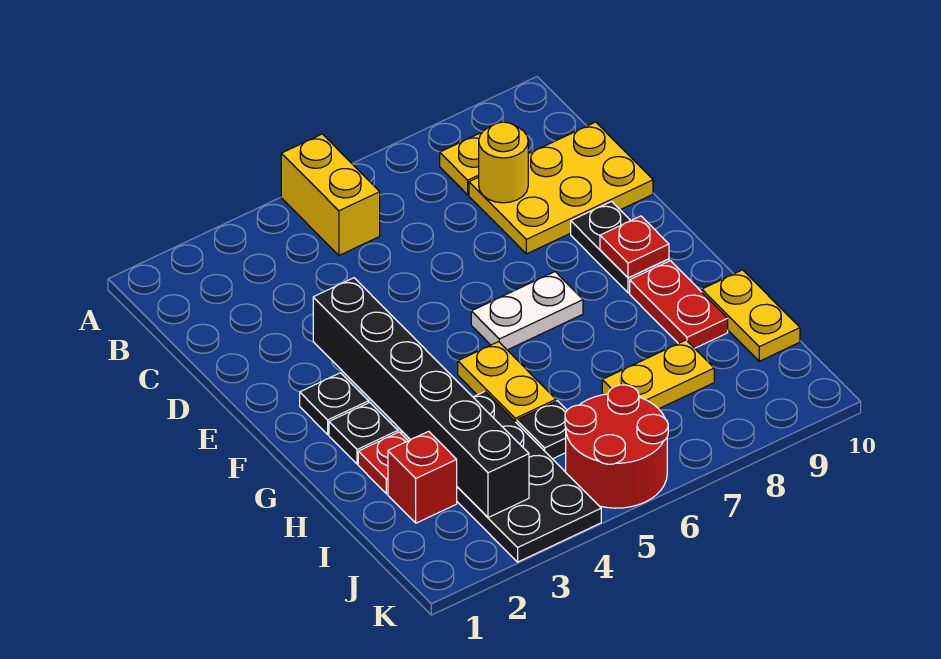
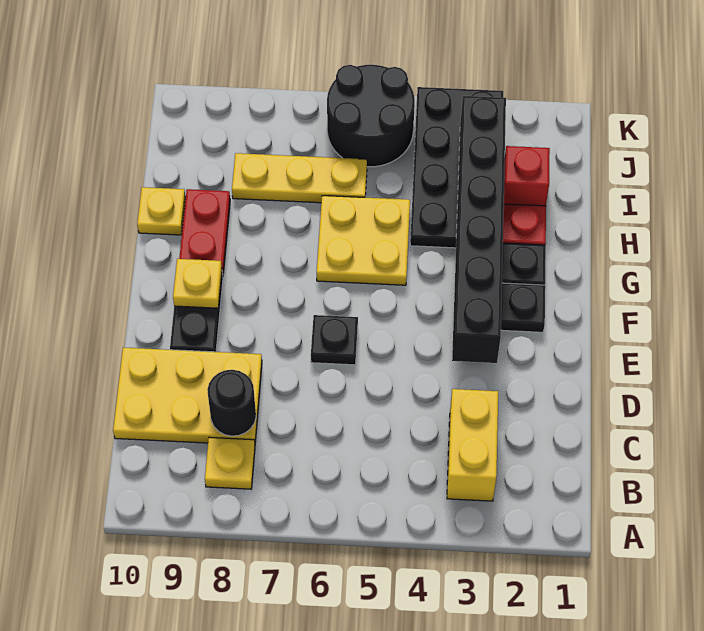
yellow 1x2 brick [281,134,380,255] -> yellow 1x2 brick moved to [447,389,498,501]
yellow 1x1 round brick [479,122,528,203] -> black 1x1 round brick [207,370,256,436]
white 1x2 plate [471,272,583,350] -> none
red 1x1 plate [600,216,669,278] -> yellow 1x1 plate [173,259,222,308]
yellow 1x2 plate [458,342,556,423] -> yellow 2x2 plate [317,196,410,285]
yellow 1x2 plate [702,270,800,361] -> yellow 1x1 plate [137,187,186,235]
black 1x1 plate [517,401,567,459] -> black 1x1 plate moved to [311,315,358,365]
yellow 1x2 plate [602,340,714,409] -> yellow 1x3 plate [232,153,367,203]
red 2x2 round brick [565,385,668,508] -> black 2x2 round brick [327,65,415,167]

